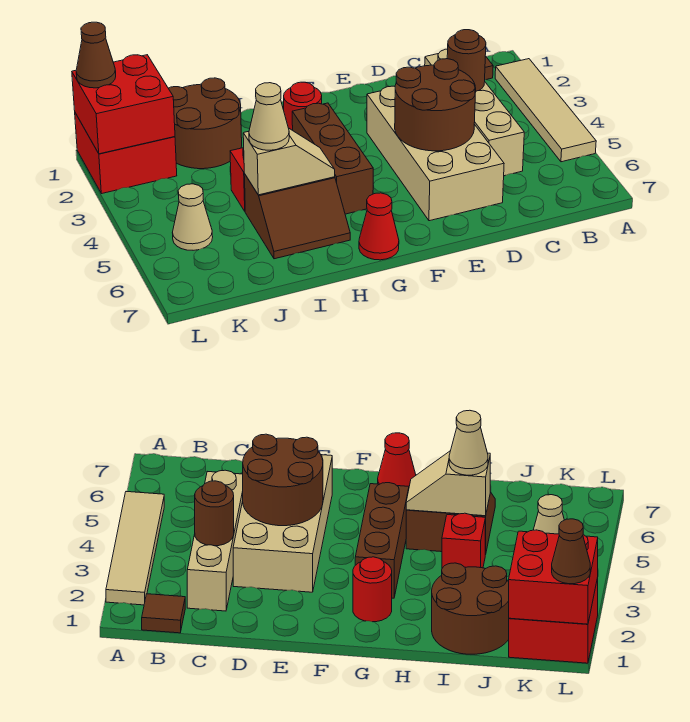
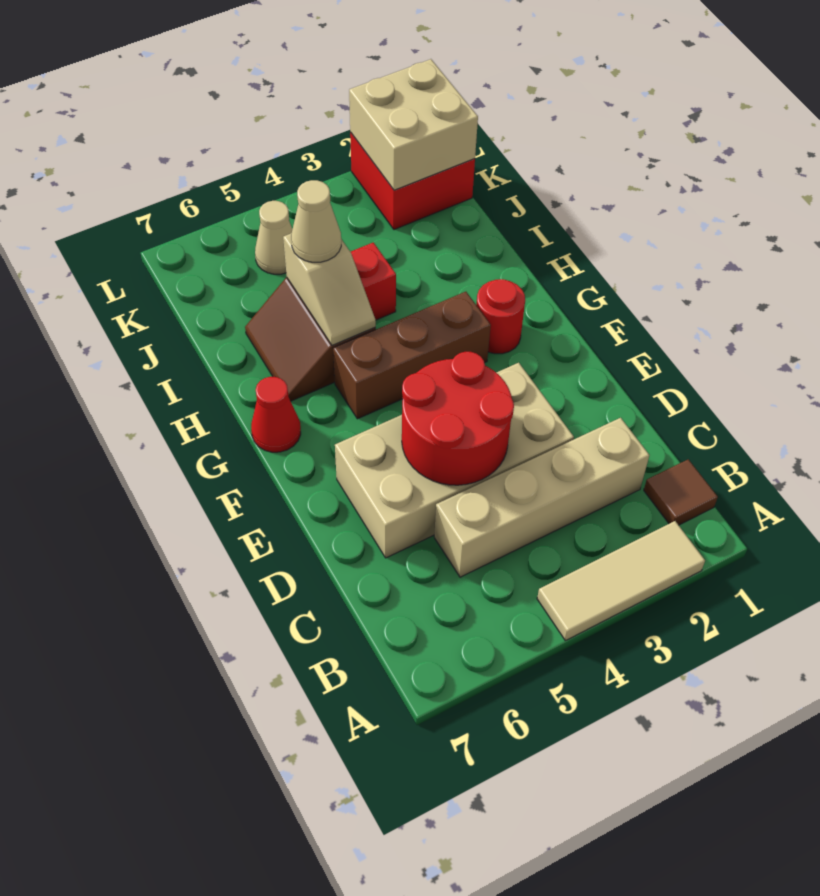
tan 1x4 tile [495,59,596,162] -> tan 1x3 tile [537,521,705,641]
brown 1x1 round brick [447,30,486,91] -> none
brown 2x2 round brick [395,59,476,151] -> red 2x2 round brick [402,352,514,485]
brown 2x2 round brick [168,78,242,169] -> none
red 2x2 brick [72,55,175,154] -> tan 2x2 brick [349,59,478,190]
brown 1x1 cone [76,22,116,88] -> none

